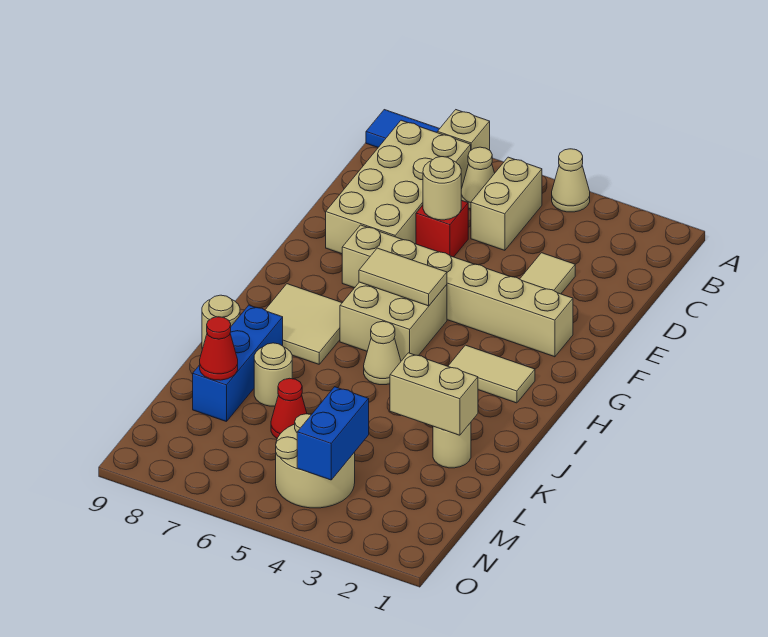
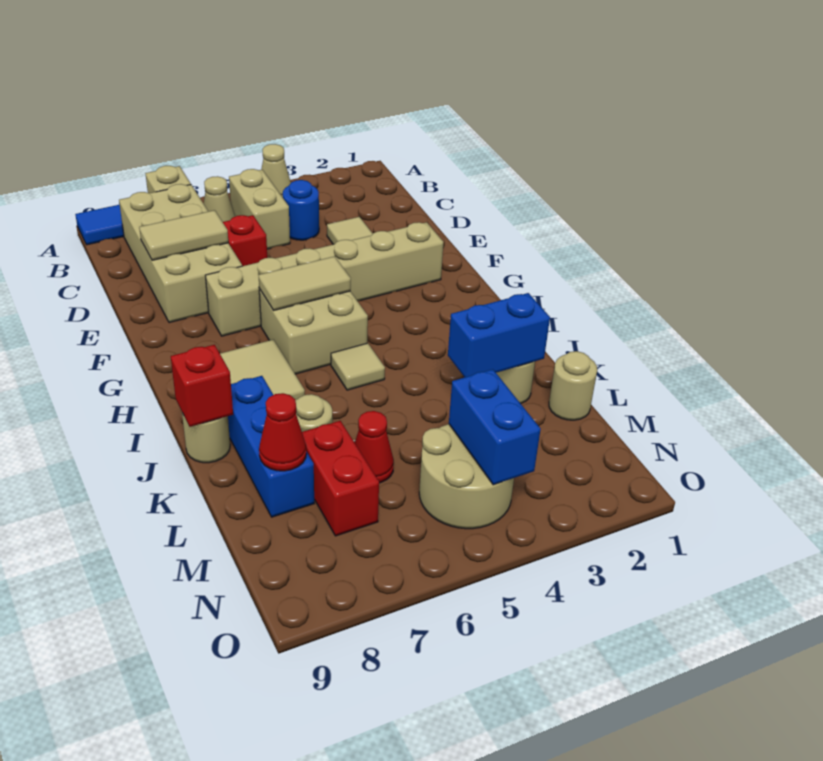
none -> blue 1x1 round brick [283,180,319,240]
tan 1x1 round brick [423,157,461,220] -> tan 1x1 round brick moved to [549,351,597,420]
tan 1x2 tile [448,345,535,403] -> tan 1x2 tile moved to [139,210,228,260]
tan 1x1 cone [364,321,401,385] -> tan 1x1 tile [331,343,385,390]
none -> red 1x1 brick [171,345,233,427]
tan 1x2 brick [390,353,478,435] -> blue 1x2 brick [448,293,550,377]
none -> red 1x2 brick [302,421,379,536]

